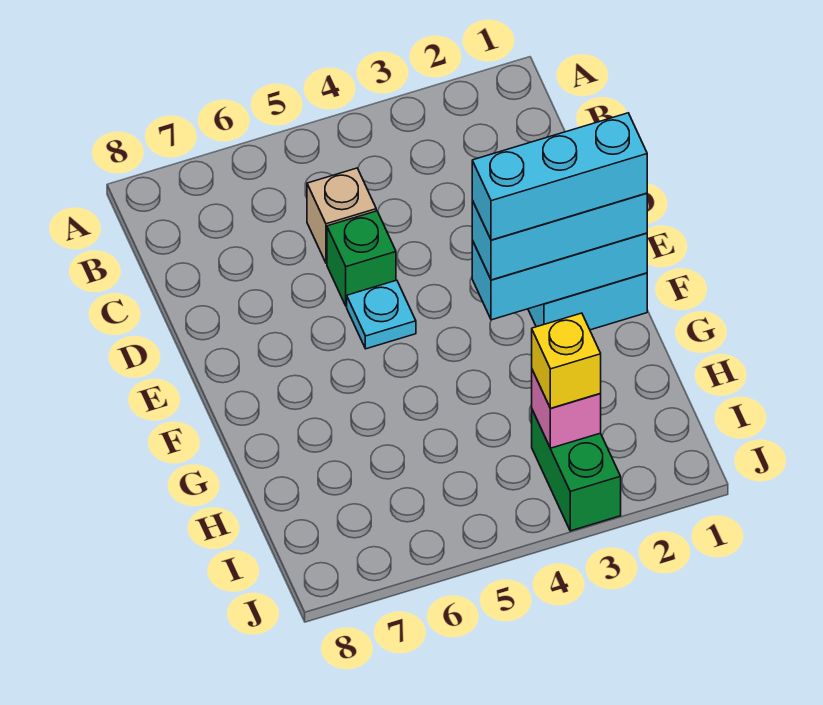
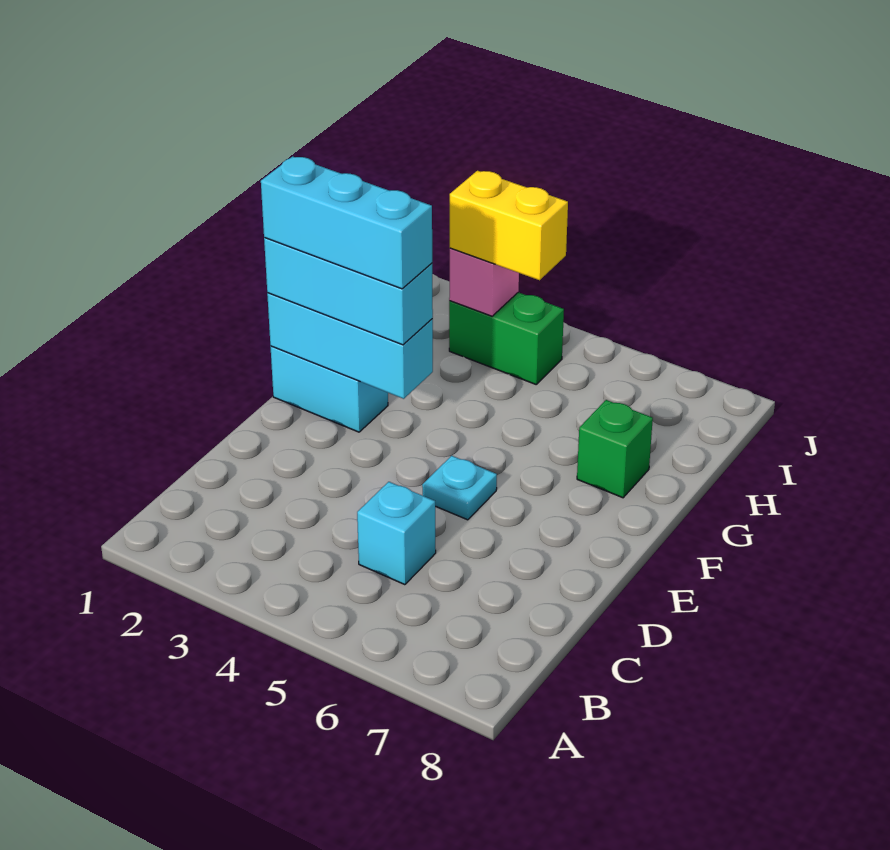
tan 1x1 brick [307,168,376,263] -> cyan 1x1 brick [357,482,436,585]
green 1x1 brick [327,211,396,306] -> green 1x1 brick moved to [577,400,653,498]
green 1x2 brick [532,410,621,531] -> green 1x2 brick turned to [449,292,564,384]
yellow 1x1 brick [532,313,601,408] -> yellow 1x2 brick [450,171,568,280]

